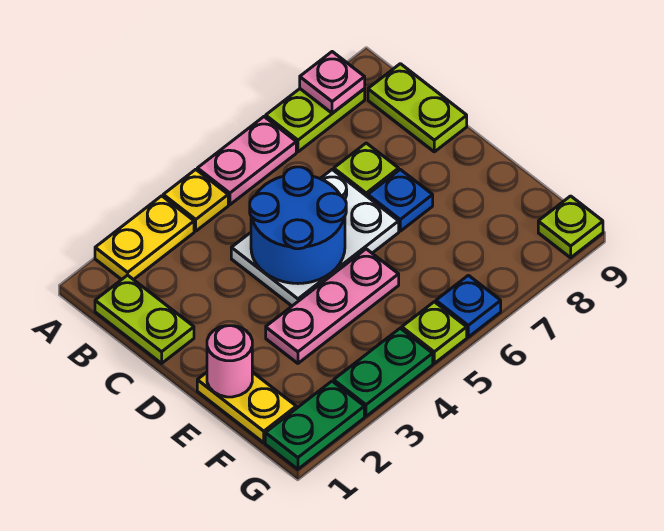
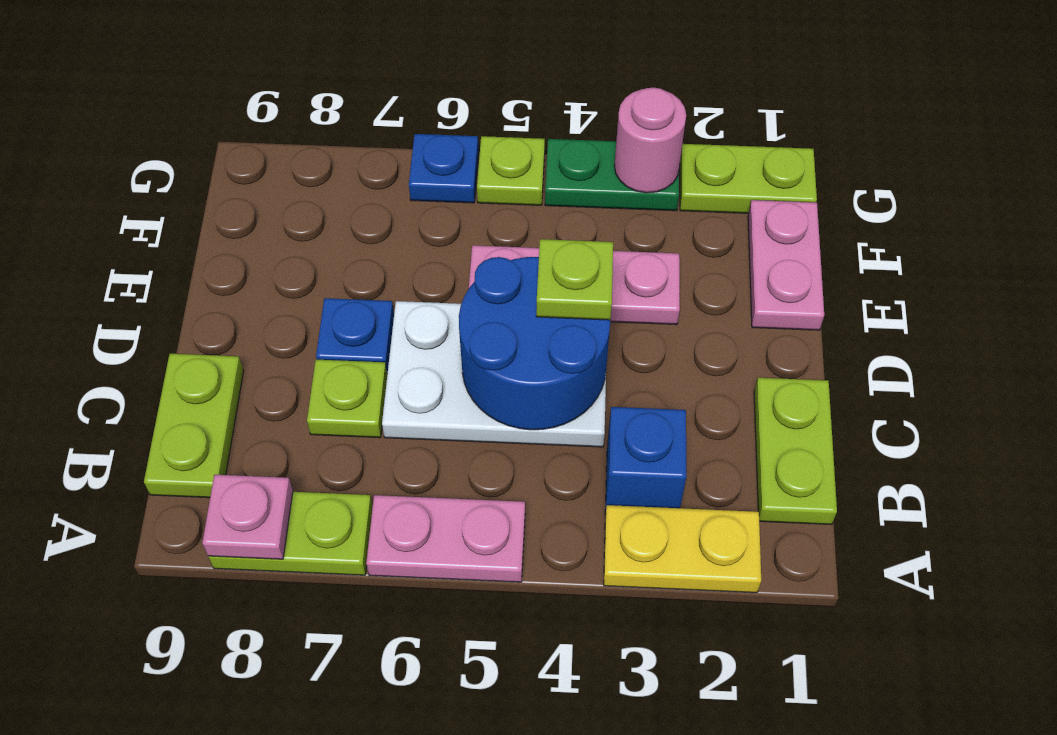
yellow 1x1 plate [163,169,228,231] -> none
none -> blue 1x1 brick [605,407,686,513]
yellow 1x2 plate [197,372,296,443] -> pink 1x2 plate [748,200,824,330]
pink 1x1 round brick [207,326,252,397] -> pink 1x1 round brick moved to [614,88,686,193]
green 1x2 plate [265,381,364,469] -> lime 1x2 plate [680,144,817,213]
lime 1x1 plate [538,196,603,258] -> lime 1x1 plate moved to [536,239,613,320]

